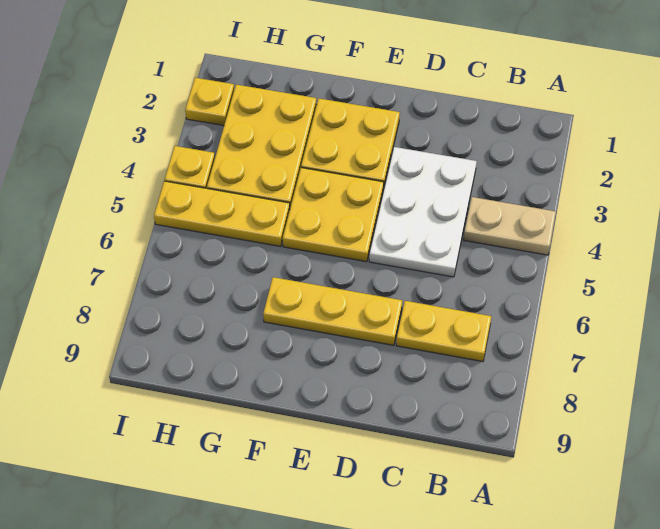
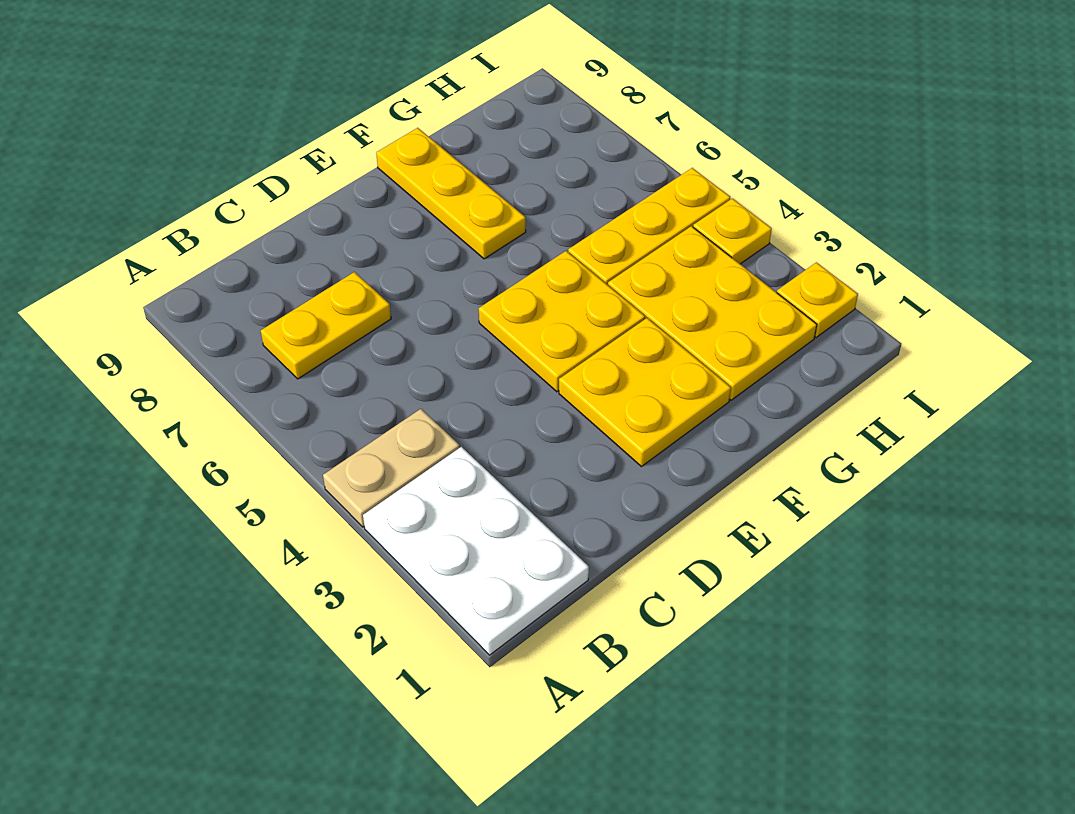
white 2x3 plate [369,147,477,277] -> white 2x3 plate moved to [363,447,589,655]
yellow 1x3 plate [263,277,402,345] -> yellow 1x3 plate turned to [376,128,526,259]

